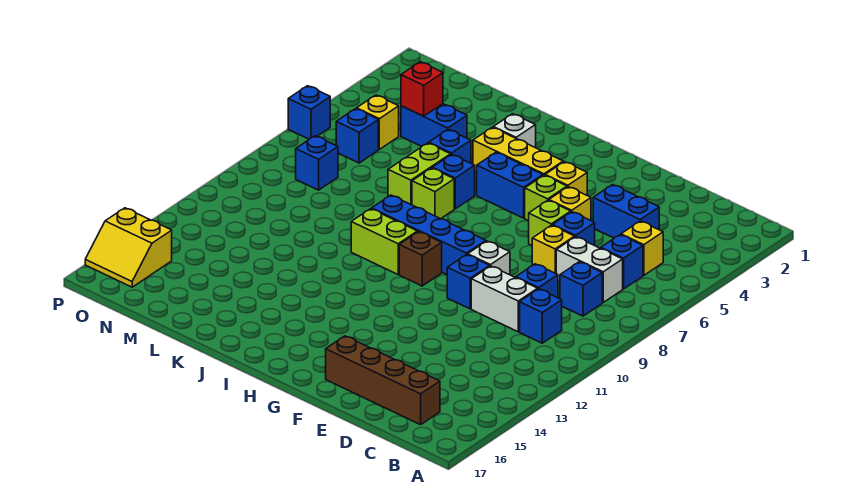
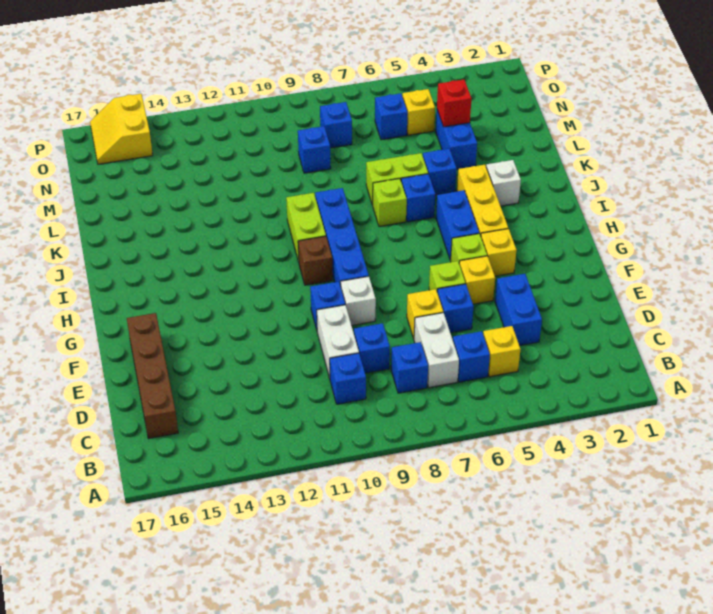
blue 1x1 brick [288,86,330,139] -> blue 1x1 brick moved to [298,126,331,173]

